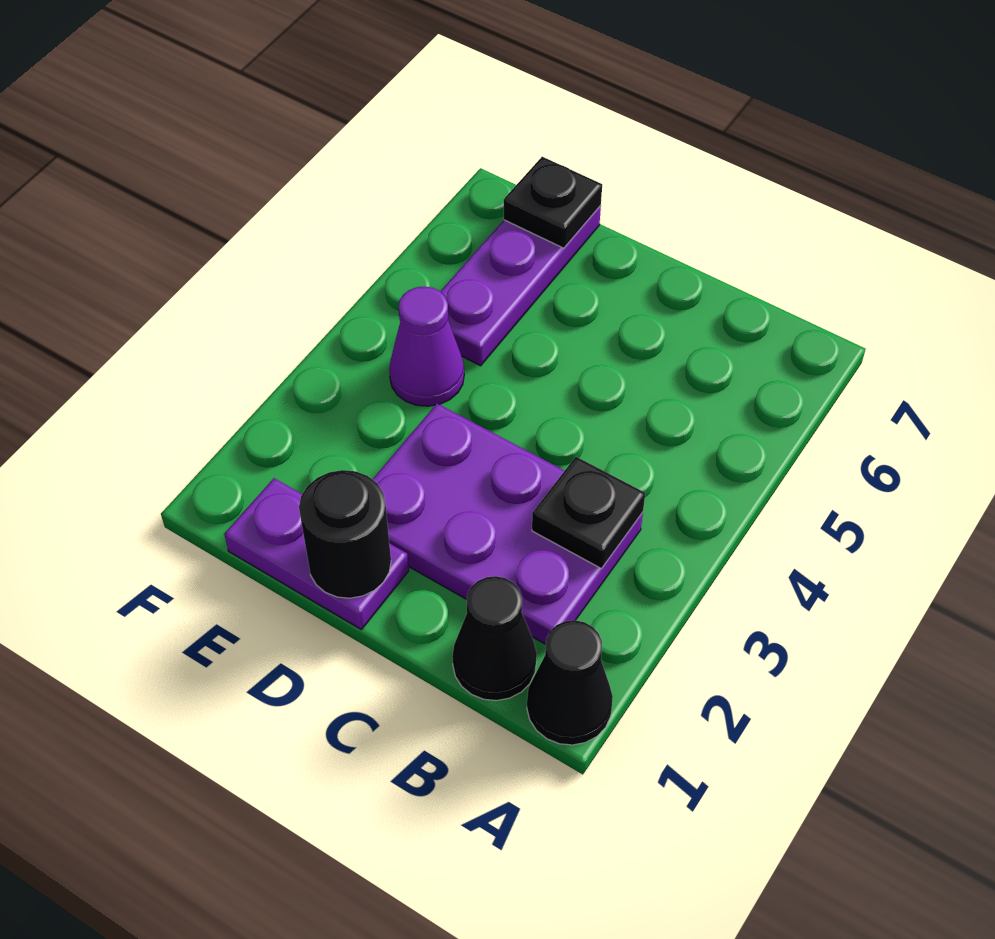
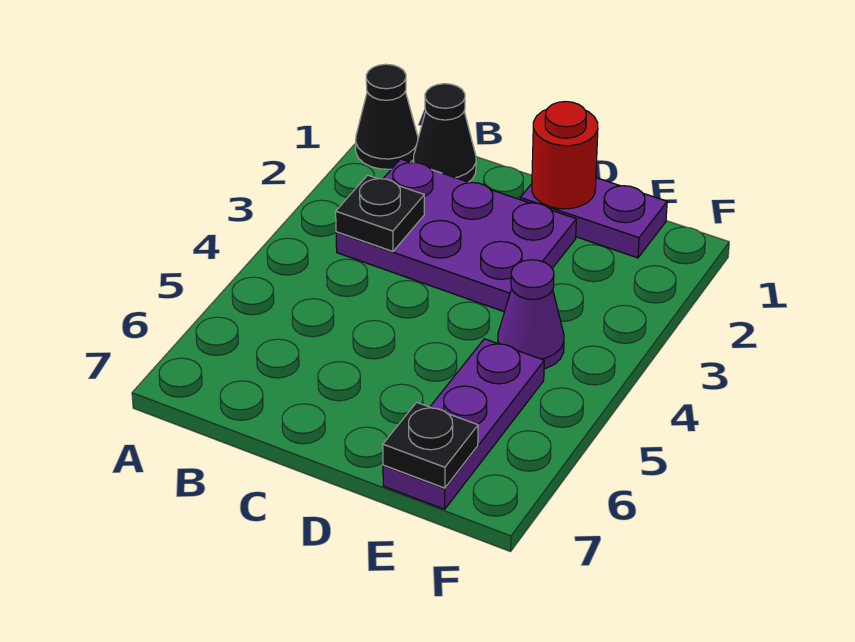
black 1x1 round brick [299,470,391,598] -> red 1x1 round brick [532,102,598,209]

